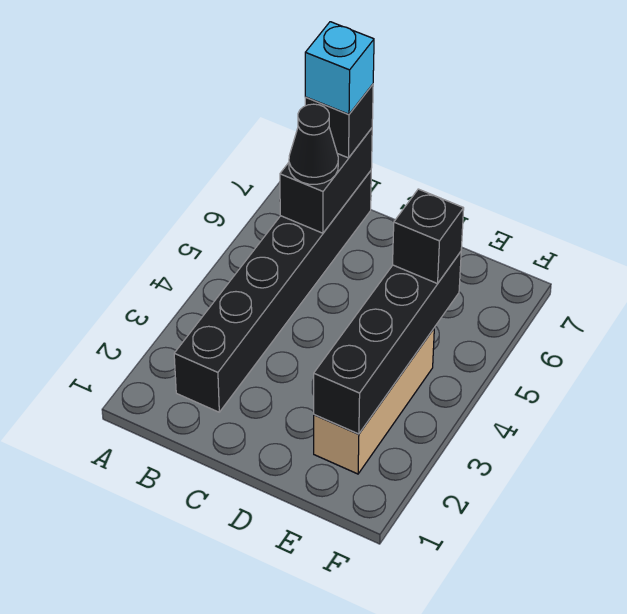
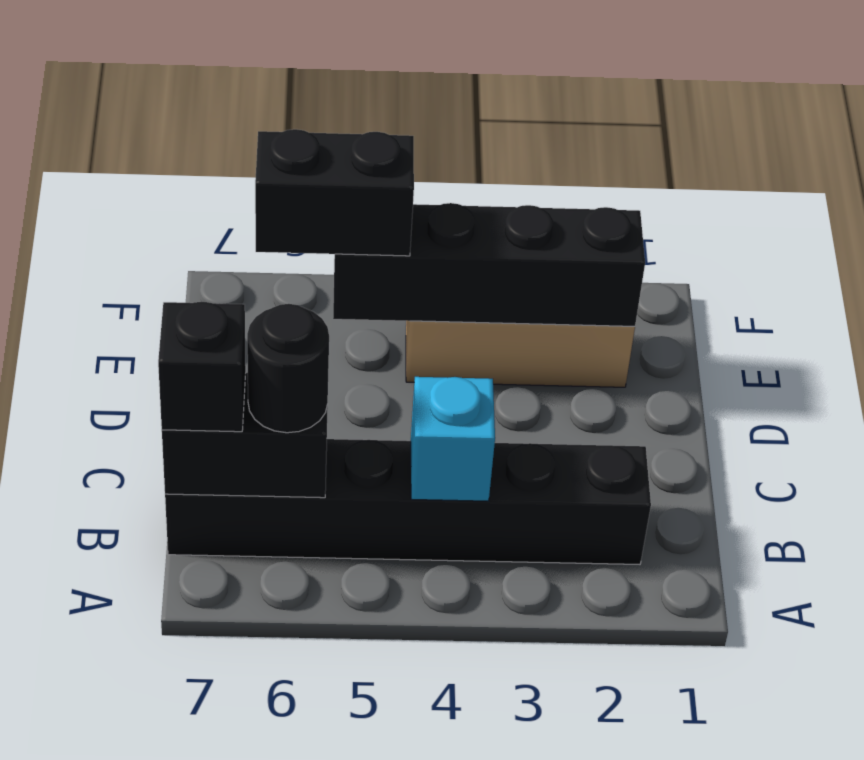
black 1x1 cone [289,104,338,184] -> black 1x1 round brick [247,304,329,433]
cyan 1x1 brick [305,22,374,114] -> cyan 1x1 brick moved to [411,377,495,501]
black 1x1 brick [393,189,464,284] -> black 1x2 brick [255,129,414,256]

